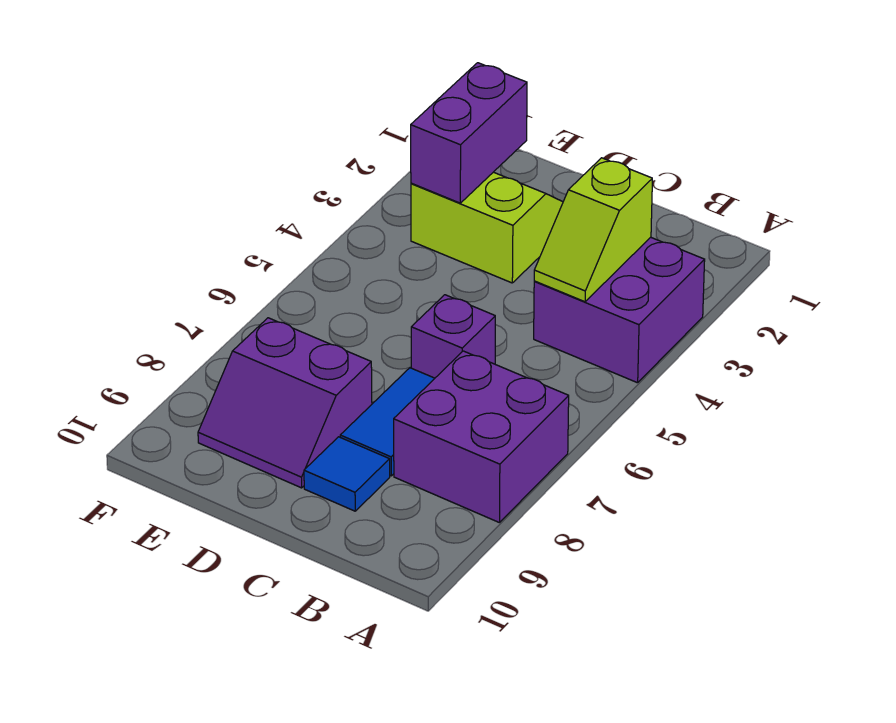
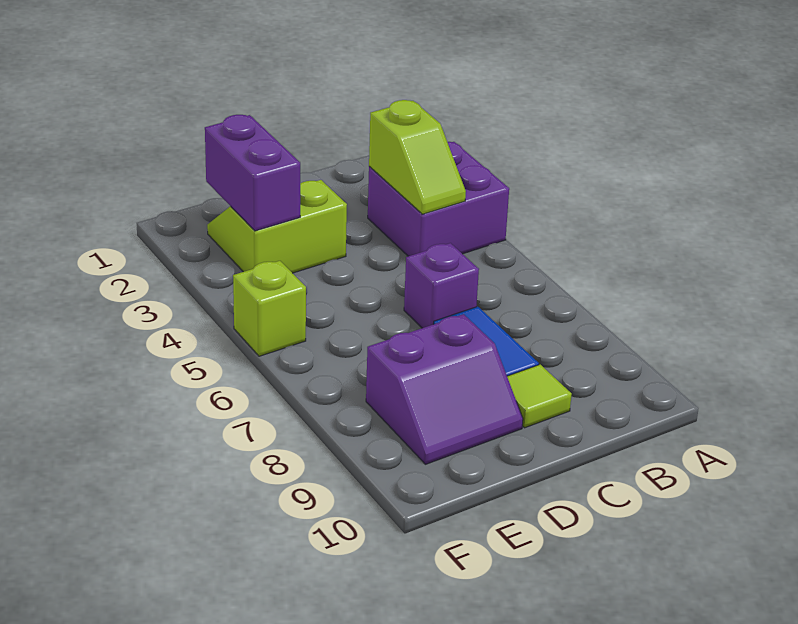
purple 2x2 brick [394,351,569,523] -> none
blue 1x1 tile [304,437,390,511] -> lime 1x1 tile [507,365,572,428]
none -> lime 1x1 brick [233,261,306,356]

